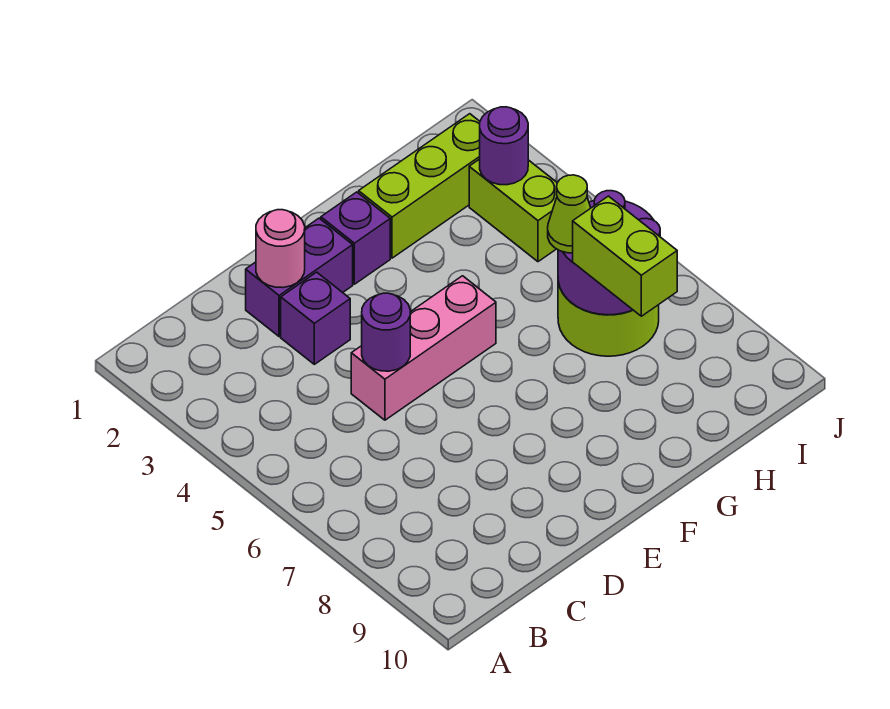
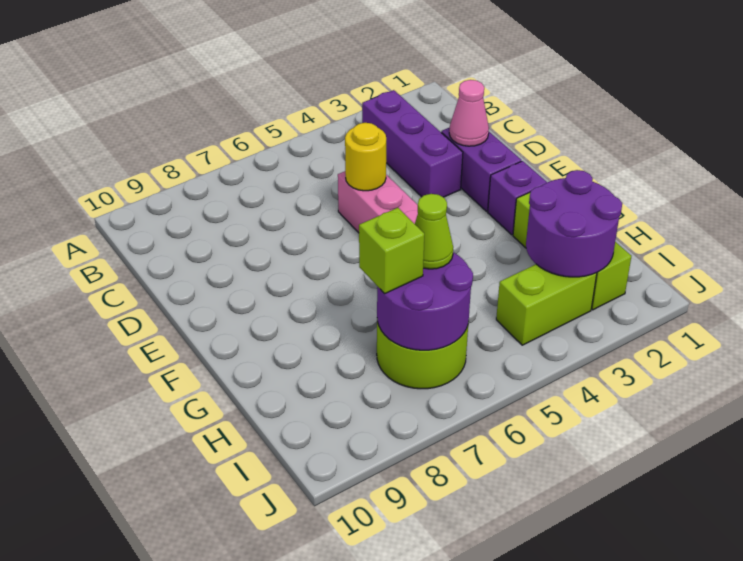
pink 1x1 round brick [256,210,305,288] -> pink 1x1 cone [449,80,489,146]
purple 1x1 brick [281,272,350,364] -> purple 1x3 brick [362,90,463,197]
purple 1x1 round brick [362,293,411,371] -> yellow 1x1 round brick [345,123,386,191]
lime 1x2 brick [573,196,677,316] -> lime 1x1 brick [359,208,424,294]
purple 1x1 round brick [480,107,528,185] -> purple 2x2 round brick [526,170,622,277]

